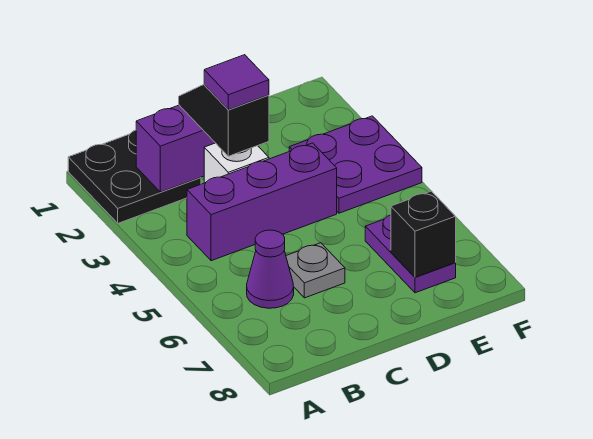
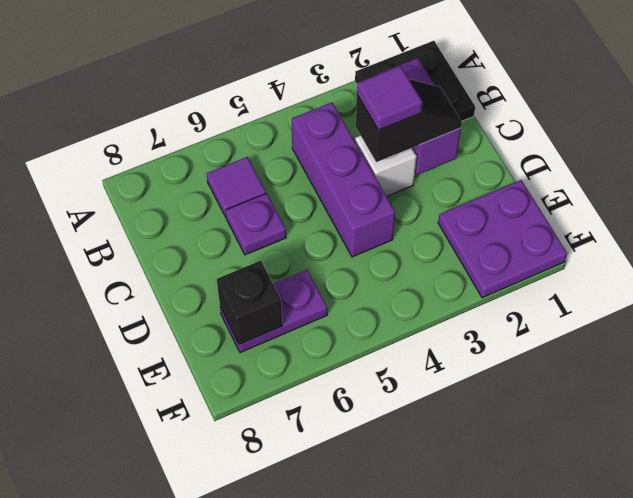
purple 1x1 cone [247,230,294,308] -> purple 1x1 tile [207,157,266,217]
grey 1x1 plate [286,243,345,298] -> purple 1x1 plate [226,193,286,255]
purple 2x2 plate [289,116,422,213] -> purple 2x2 plate moved to [438,180,567,298]

